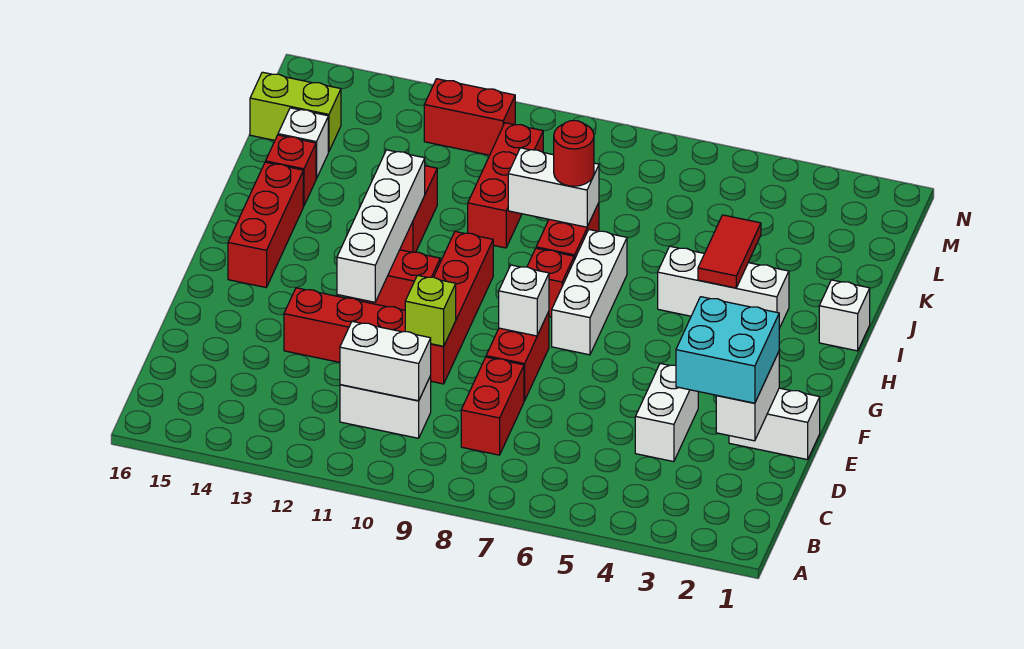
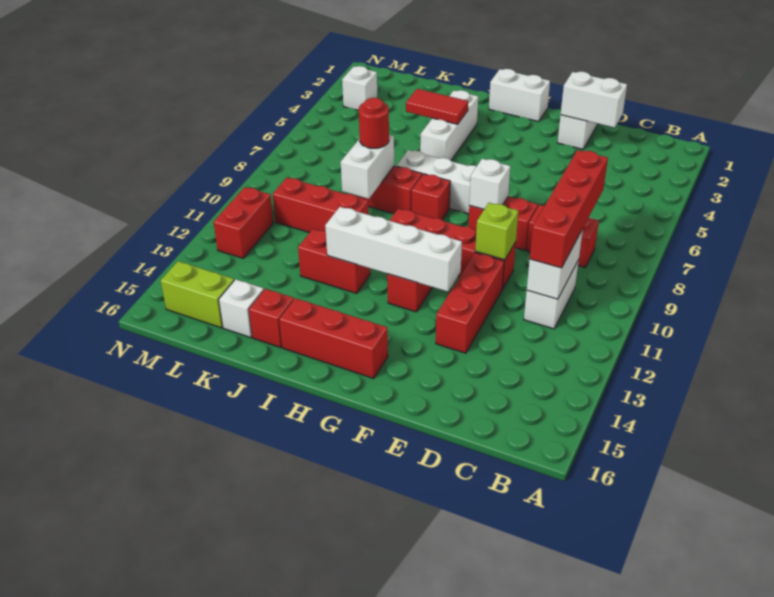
none -> red 1x4 brick [530,150,608,268]
cyan 2x2 brick [676,297,779,403] -> none
white 1x2 brick [635,364,698,462] -> white 1x2 brick moved to [489,69,550,122]
white 1x1 brick [819,280,870,351] -> white 1x1 brick moved to [342,66,377,110]
lime 1x2 brick [250,72,341,152] -> lime 1x2 brick turned to [161,261,234,328]

